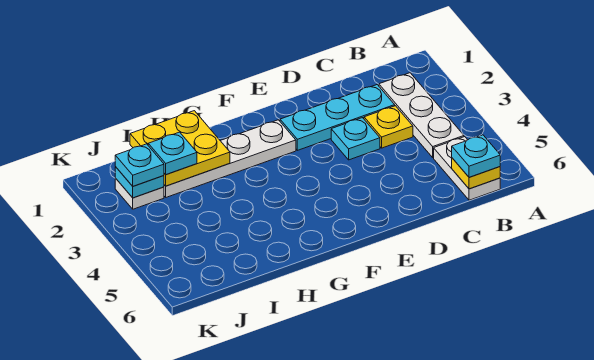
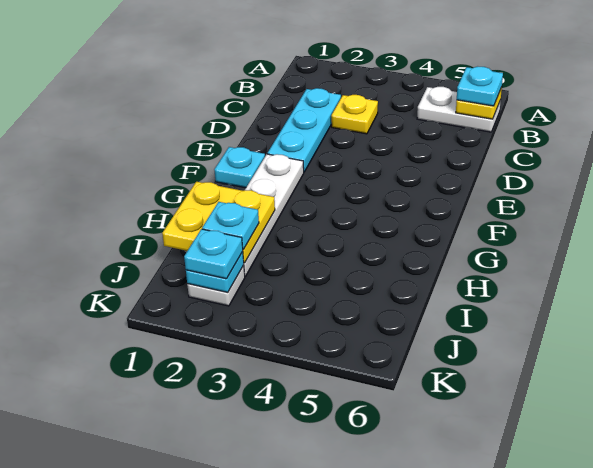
white 1x3 plate [379,73,464,158] -> none
cyan 1x1 plate [331,118,380,160] -> cyan 1x1 plate moved to [214,147,265,188]

